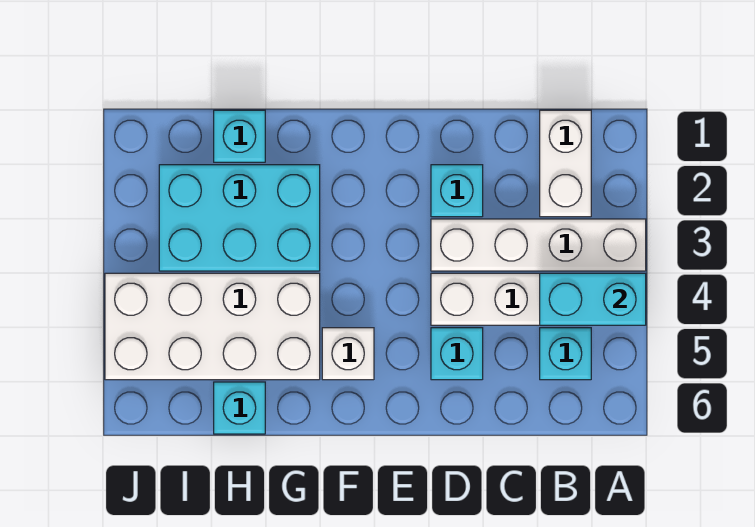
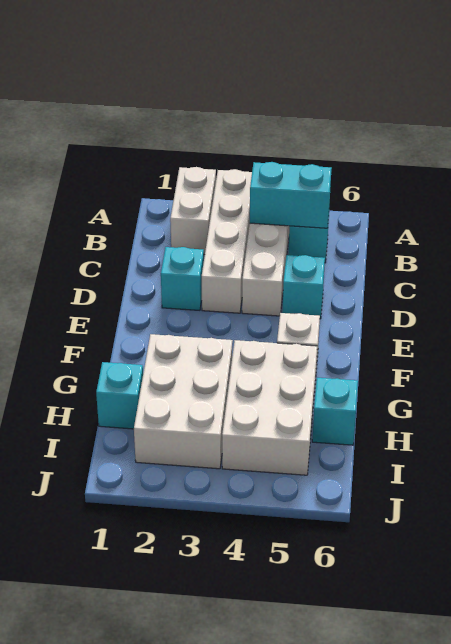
cyan 1x2 brick [540,273,646,325] -> cyan 1x2 brick turned to [250,162,332,228]
white 1x2 brick [540,110,591,217] -> white 1x2 brick turned to [170,167,216,255]
cyan 2x3 brick [159,165,320,271] -> white 2x3 brick [134,334,233,469]
white 2x4 brick [105,273,320,380] -> white 2x3 brick [222,340,317,475]

